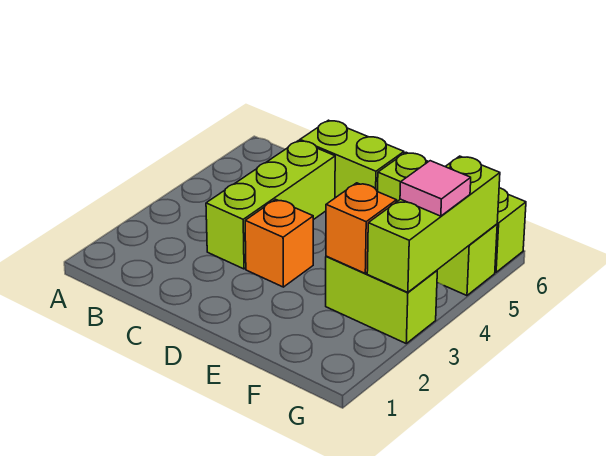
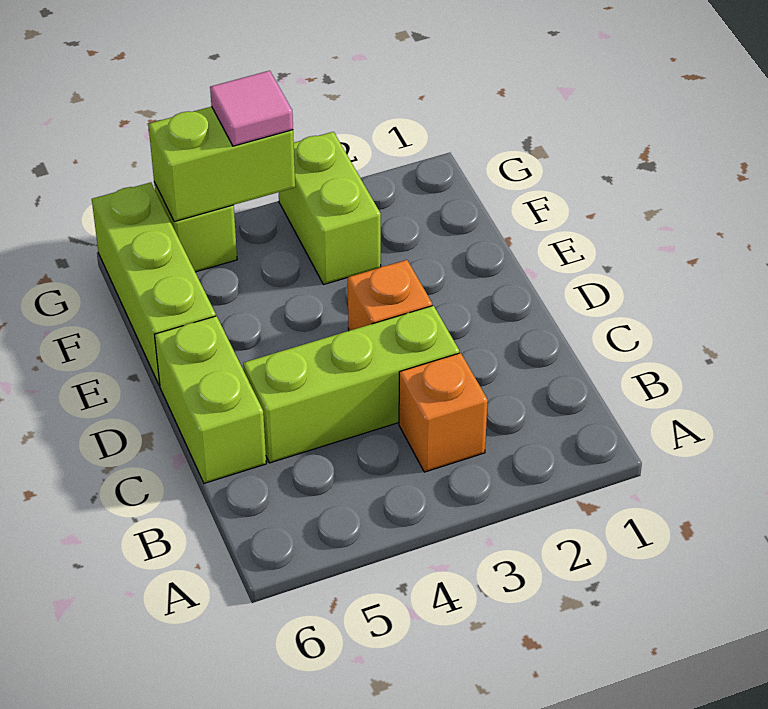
orange 1x1 brick [326,183,397,273] -> orange 1x1 brick moved to [399,353,488,472]
lime 1x3 brick [367,156,500,292] -> lime 1x2 brick [148,107,295,222]

